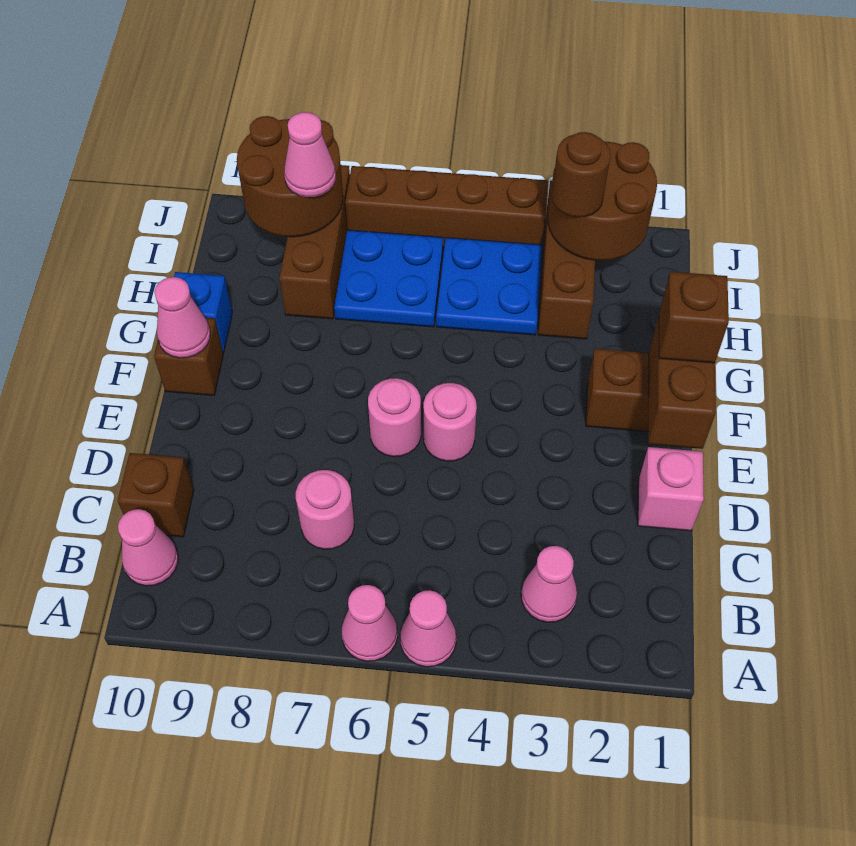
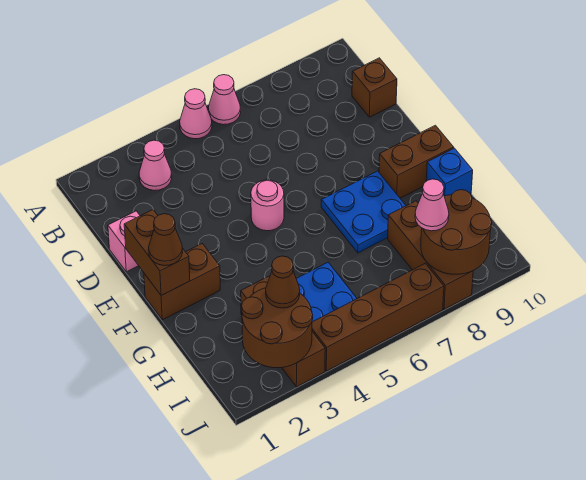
pink 1x1 cone [118,509,178,586] -> none
pink 1x1 round brick [296,470,354,549] -> none
pink 1x1 round brick [368,378,421,457] -> none
brown 1x1 brick [659,272,729,363] -> brown 1x1 cone [149,214,183,266]
brown 1x1 brick [154,318,223,396] -> brown 1x2 brick [379,125,454,198]
pink 1x1 cone [154,277,210,358] -> none
blue 2x2 plate [334,230,443,327] -> blue 2x2 plate moved to [321,171,406,253]
brown 1x1 round brick [552,132,611,217] -> brown 1x1 cone [266,256,300,308]

